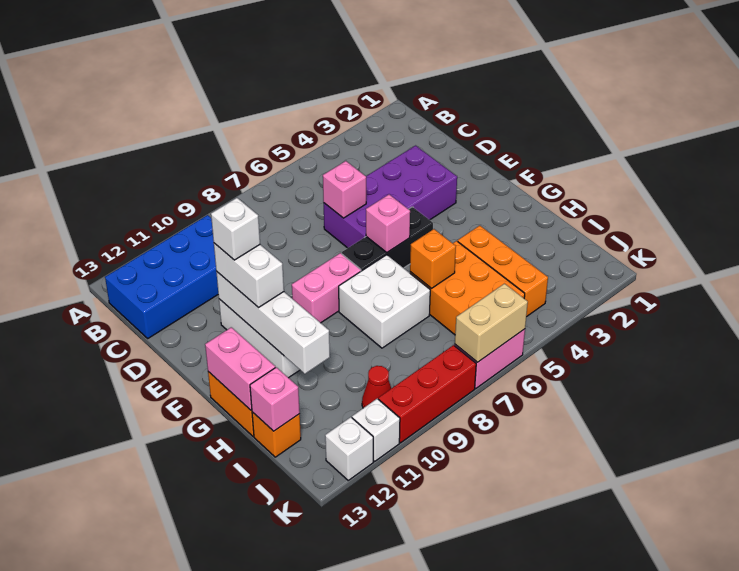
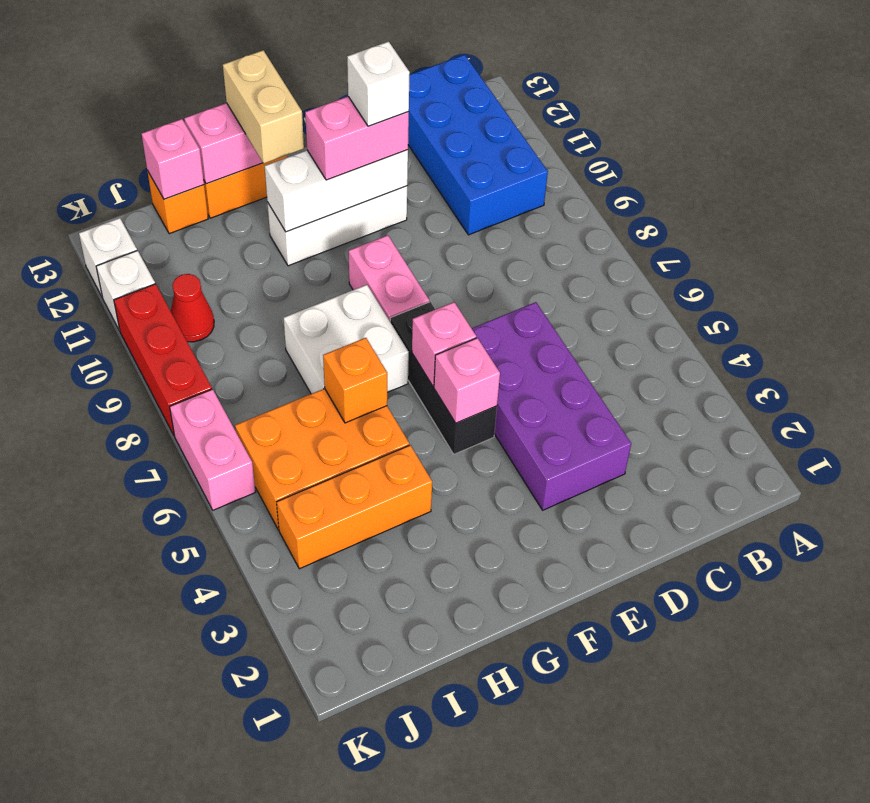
pink 1x1 brick [323,161,366,218] -> pink 1x1 brick moved to [434,338,500,423]
white 1x4 brick [216,271,330,374] -> white 1x3 brick [265,150,408,232]
white 1x2 brick [214,243,284,308] -> pink 1x2 brick [305,97,409,180]
tan 1x2 brick [455,284,528,362] -> tan 1x2 brick moved to [223,50,304,163]

